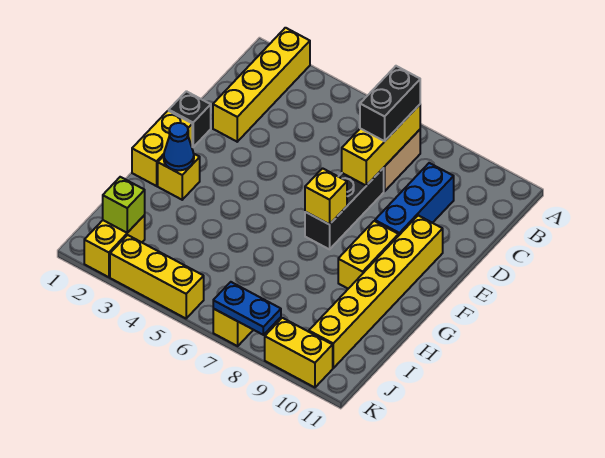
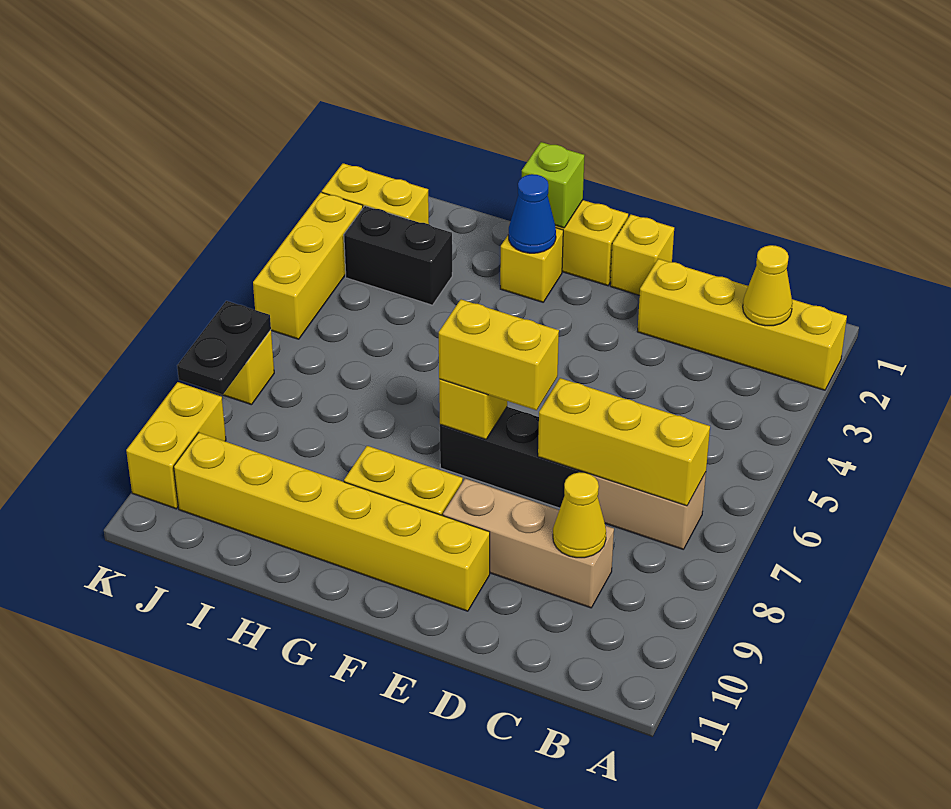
none -> yellow 1x1 cone [743,245,793,326]
black 1x2 brick [360,66,420,141] -> black 1x2 brick moved to [344,206,452,305]
blue 1x3 brick [375,163,454,235] -> tan 1x3 brick [443,479,614,608]
none -> yellow 1x1 cone [553,472,606,558]
black 1x1 brick [169,91,211,147] -> yellow 1x1 brick [610,215,674,296]
none -> yellow 1x2 brick [439,300,559,410]
lime 1x1 brick [103,177,145,233] -> lime 1x1 brick moved to [522,142,584,228]
blue 1x2 plate [213,282,281,335] -> black 1x2 plate [177,301,271,395]

